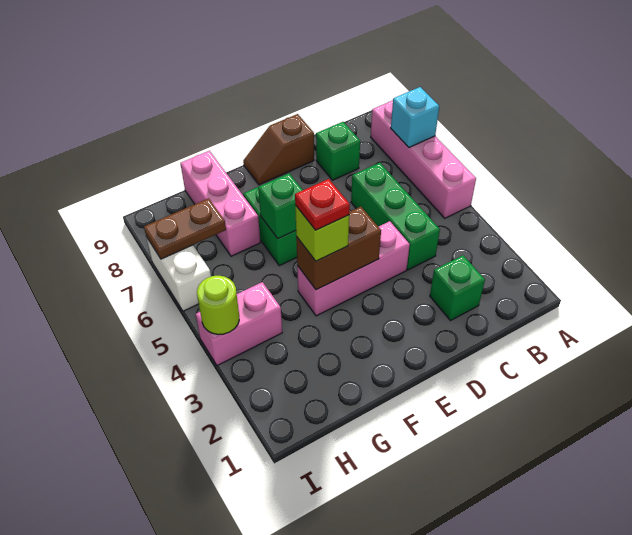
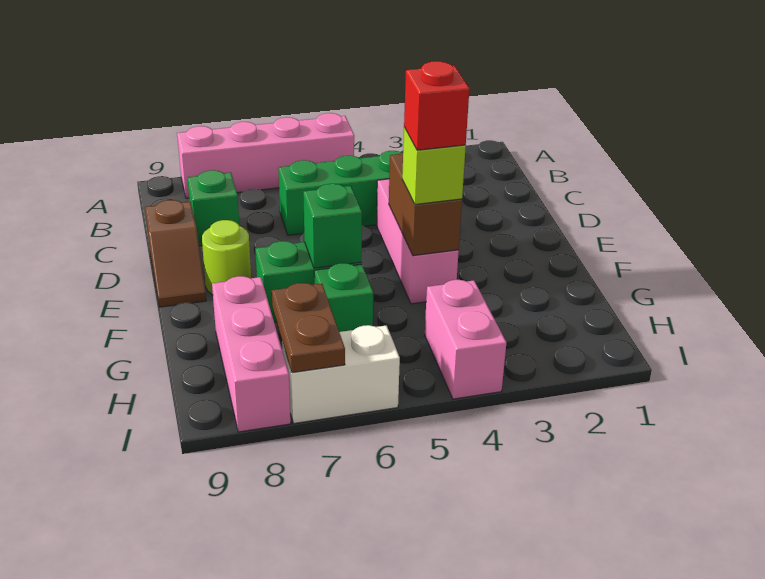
cyan 1x1 brick [391,87,439,147] -> none
green 1x1 brick [430,255,485,321] -> green 1x1 brick moved to [314,263,373,332]
red 1x1 plate [295,179,350,230] -> red 1x1 brick [404,61,470,150]
pink 1x3 brick [180,151,260,256] -> pink 1x3 brick turned to [212,276,291,432]
lime 1x1 round brick [197,276,239,334] -> lime 1x1 round brick moved to [202,220,251,295]

